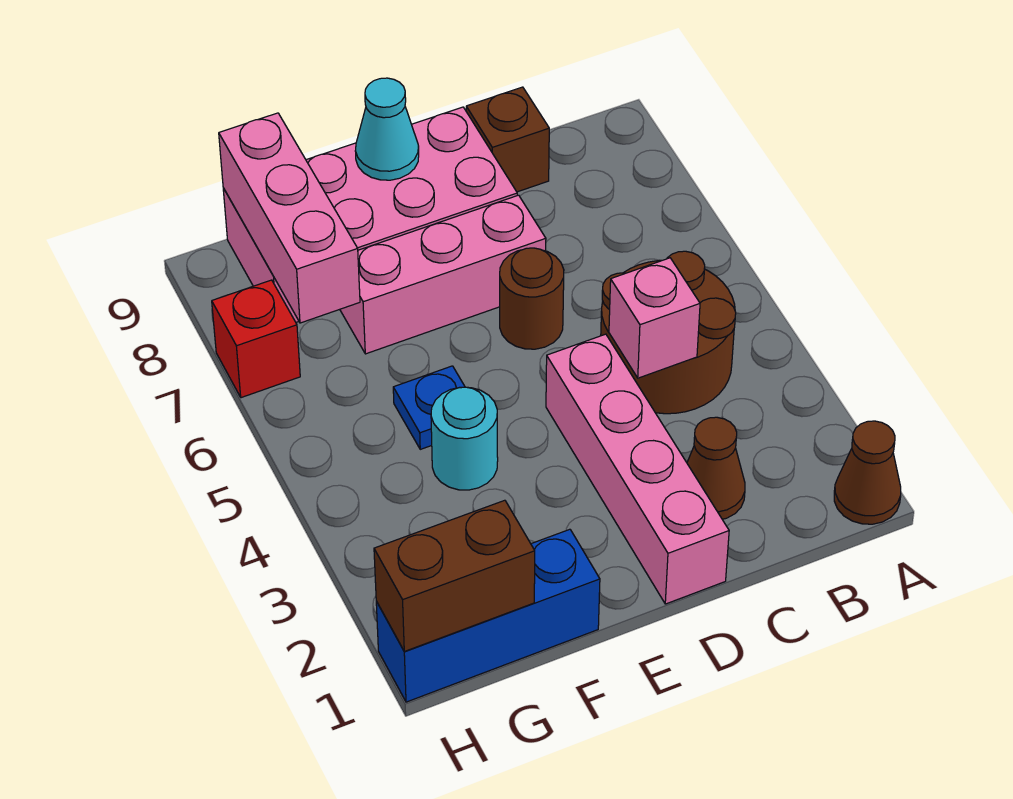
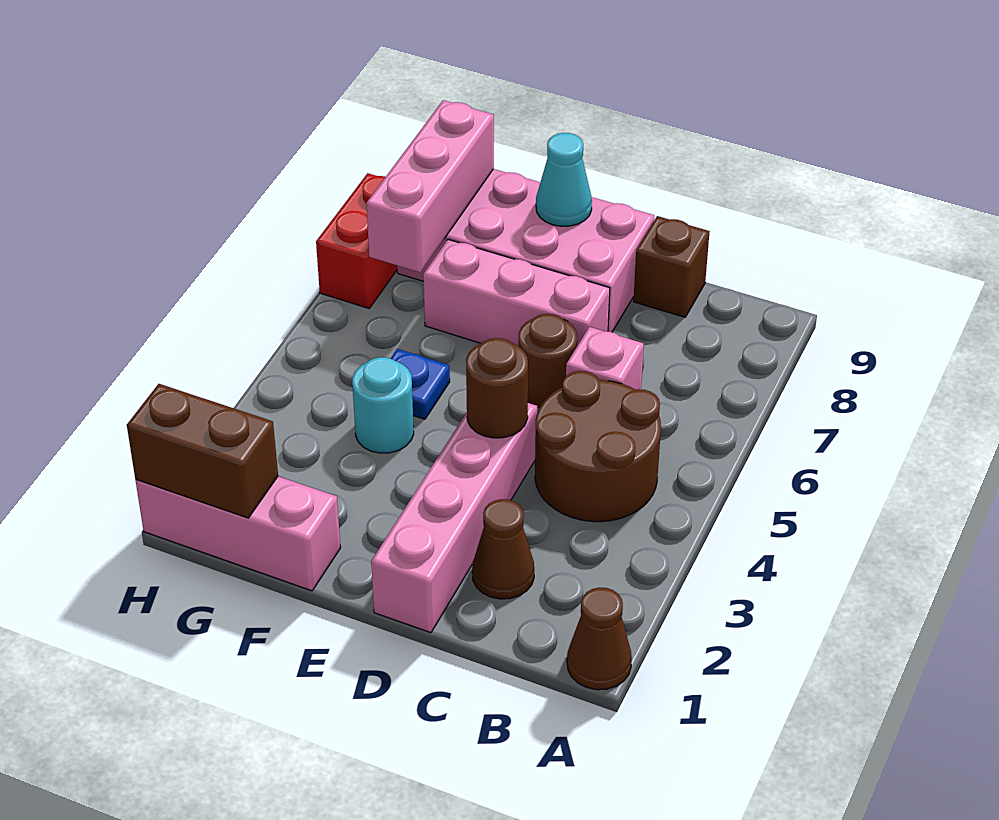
pink 1x1 brick [609,258,700,378] -> pink 1x1 brick moved to [566,327,644,390]
none -> brown 1x1 round brick [466,338,528,438]
blue 1x3 brick [376,529,600,702] -> pink 1x3 brick [135,476,341,591]
red 1x1 brick [212,280,300,398] -> red 1x2 brick [316,173,397,308]

